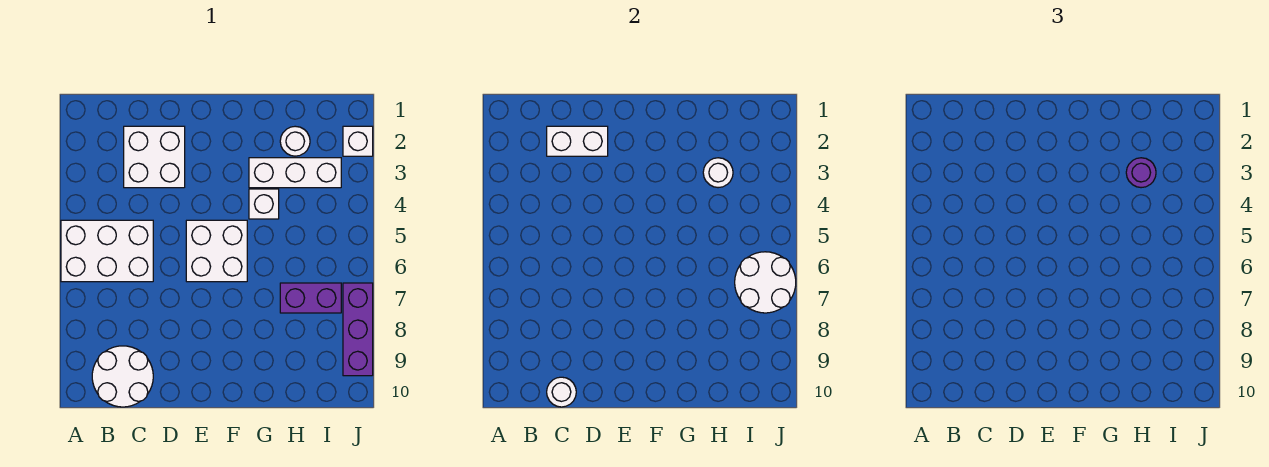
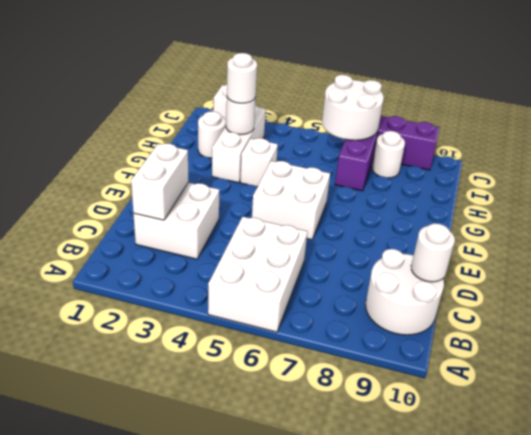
purple 1x1 round brick [1126,158,1156,188] -> white 1x1 round brick [227,53,257,103]
none -> white 1x1 round brick [372,131,405,178]

